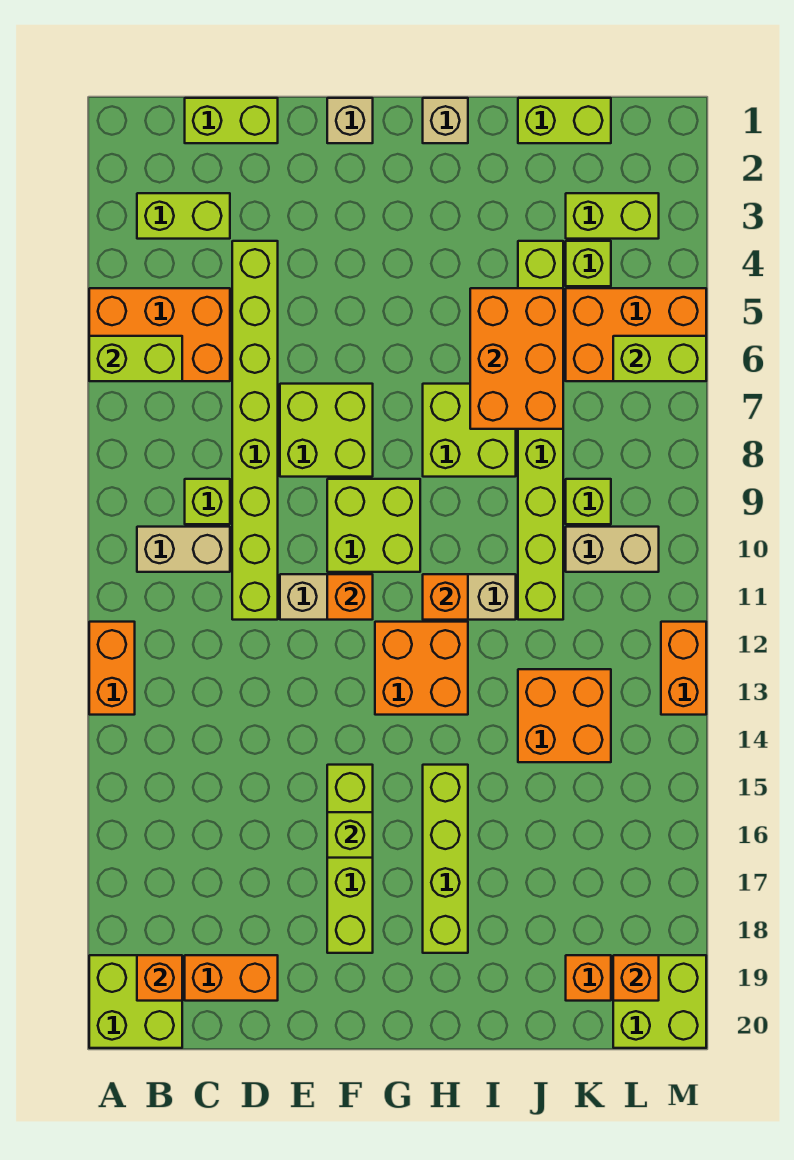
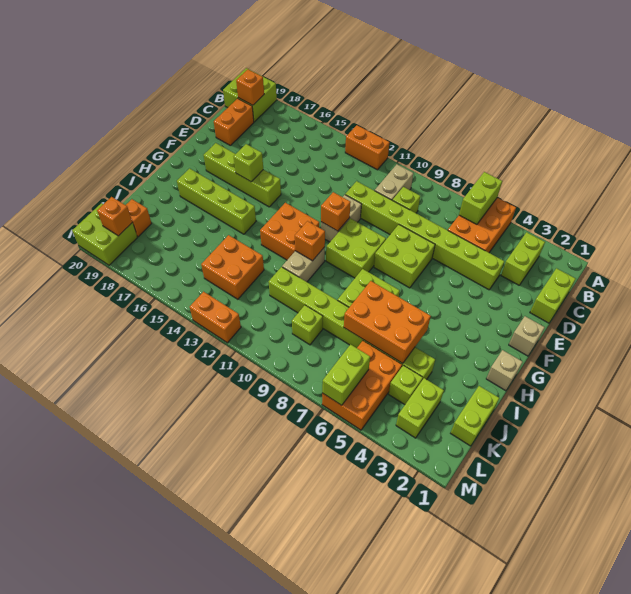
tan 1x2 brick [566,527,659,572] -> none

